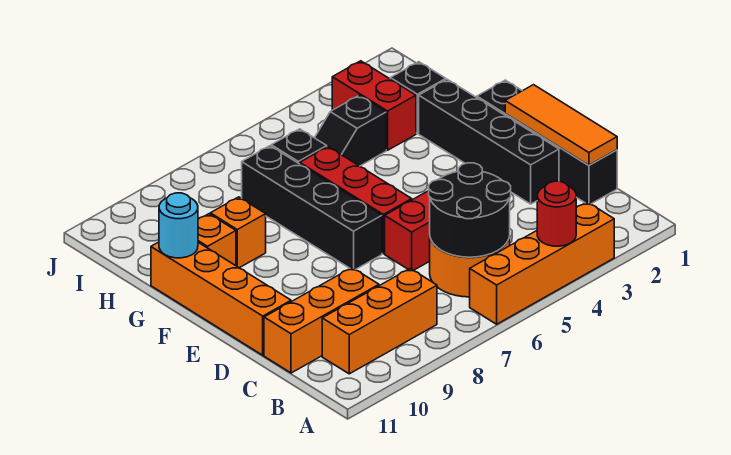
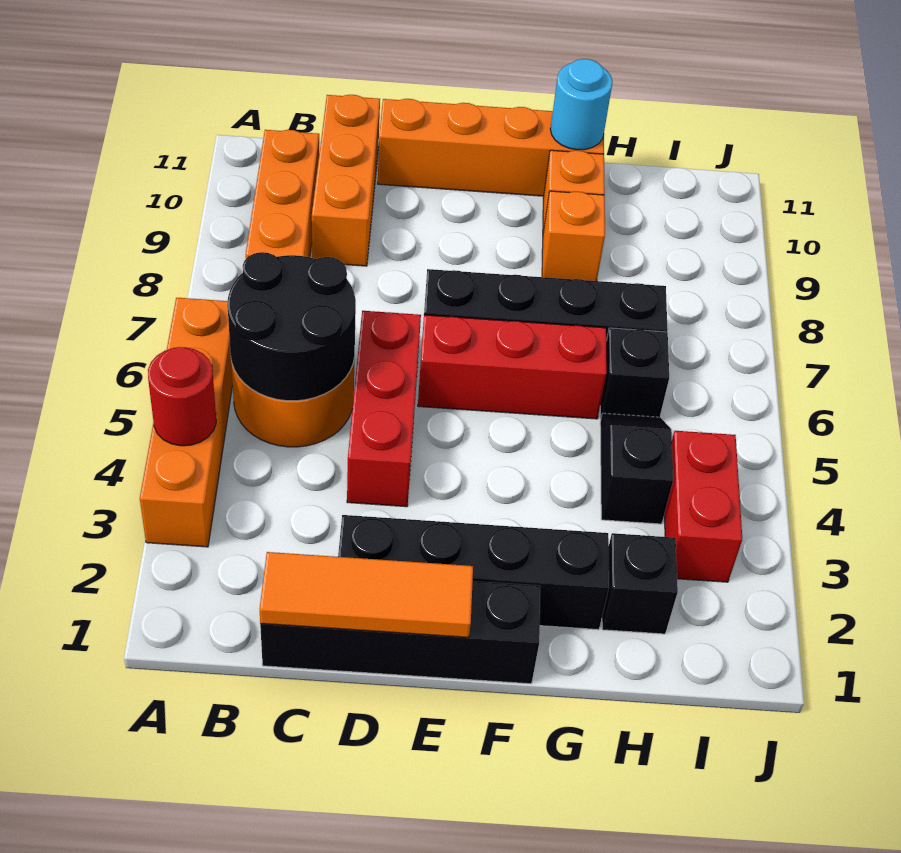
red 1x2 brick [332,61,416,150] -> red 1x2 brick turned to [664,431,742,582]

